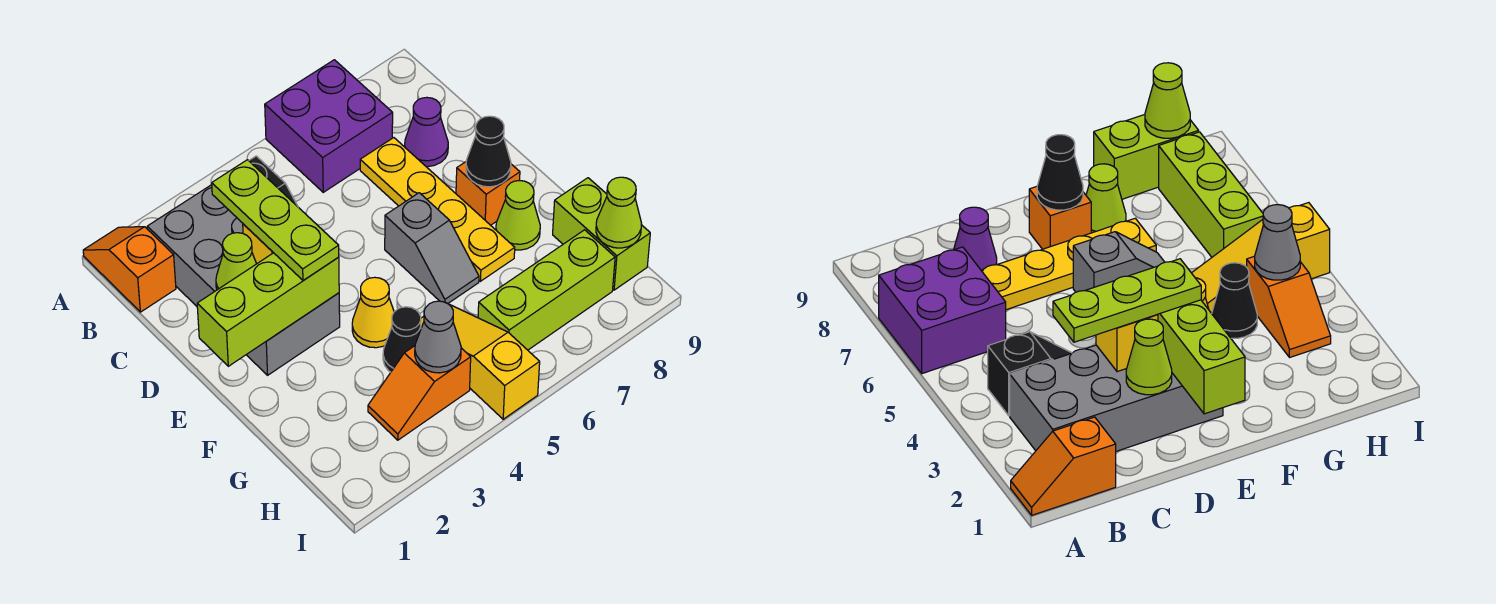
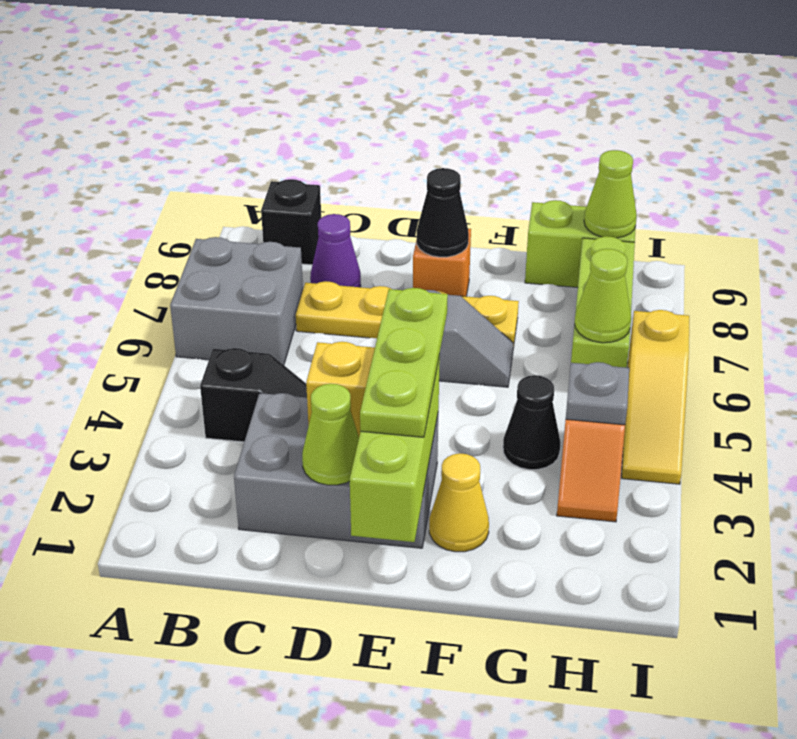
orange 1x2 slope [83,227,176,312] -> none
purple 2x2 brick [265,60,393,192] -> grey 2x2 brick [170,237,303,365]
grey 2x4 brick [147,185,340,375] -> grey 2x3 brick [234,393,438,548]
none -> black 1x1 brick [261,179,321,265]
lime 1x3 plate [211,160,339,280] -> lime 1x3 plate turned to [360,288,448,437]
yellow 1x1 cone [352,277,394,348] -> yellow 1x1 cone moved to [429,453,489,552]
lime 1x1 cone [496,180,540,250] -> lime 1x1 cone moved to [575,249,631,343]
yellow 1x3 slope [421,304,540,419] -> yellow 1x3 slope turned to [622,310,689,484]
grey 1x1 cone [415,301,461,373] -> grey 1x1 plate [566,362,629,425]

